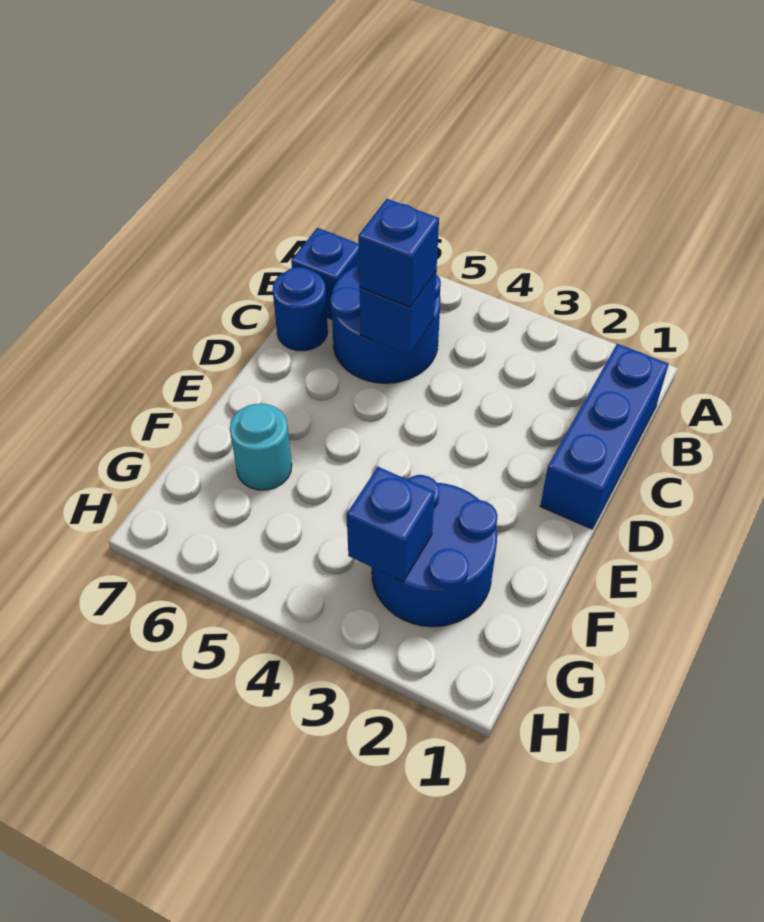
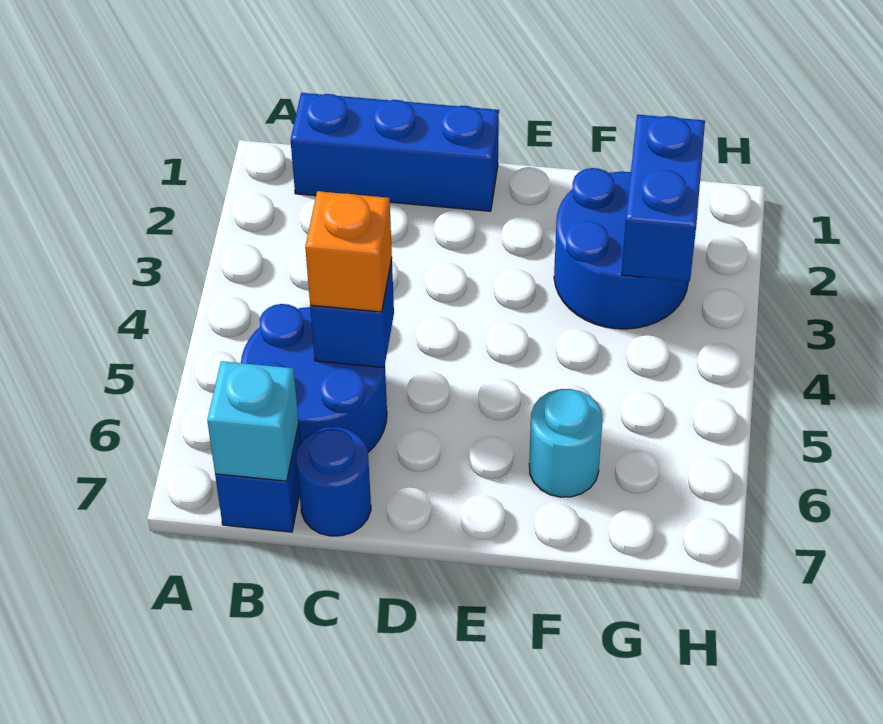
none -> cyan 1x1 brick [207,361,299,481]
blue 1x1 brick [358,199,439,307] -> orange 1x1 brick [305,191,392,312]
blue 1x1 brick [347,467,435,582] -> blue 1x2 brick [622,115,705,281]

